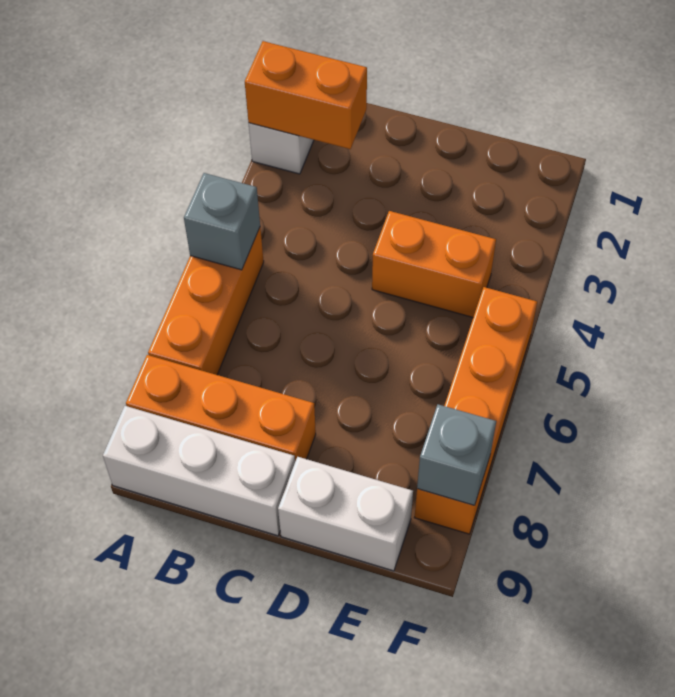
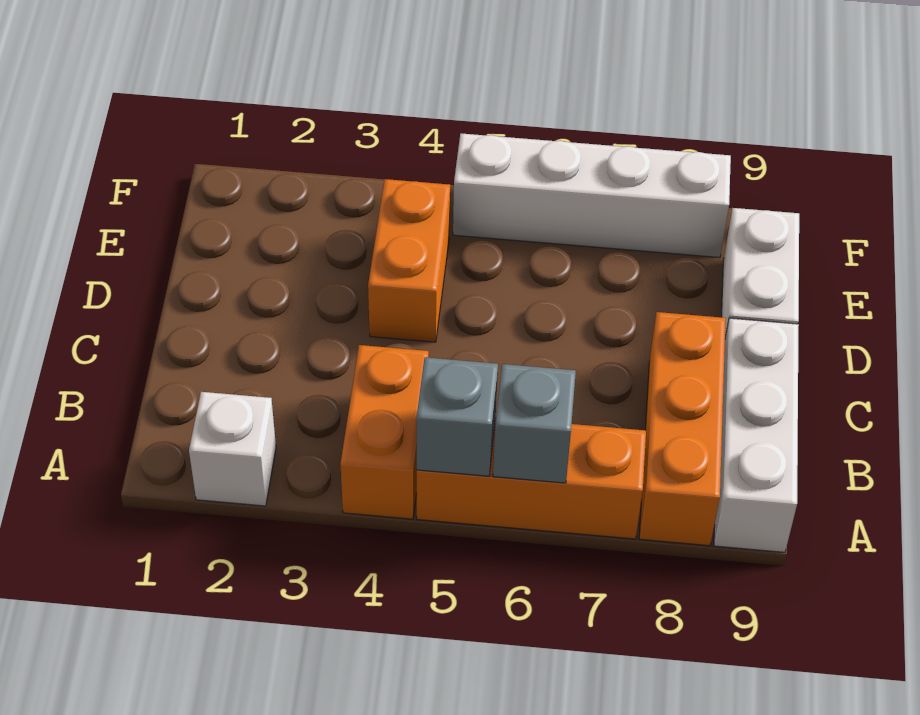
orange 1x2 brick [245,41,367,149] -> orange 1x2 brick moved to [340,345,429,519]
orange 1x4 brick [414,287,537,534] -> white 1x4 brick [453,133,731,257]
grey 1x1 brick [417,404,496,505] -> grey 1x1 brick moved to [493,364,576,483]

